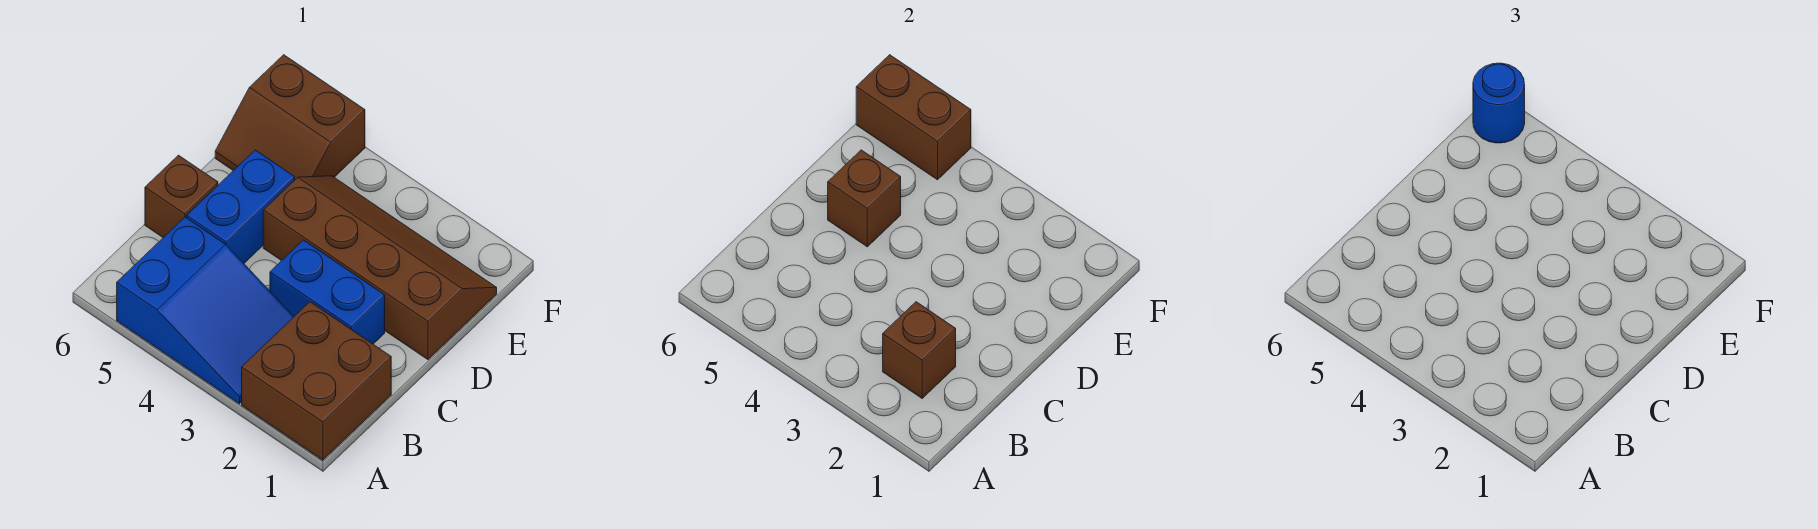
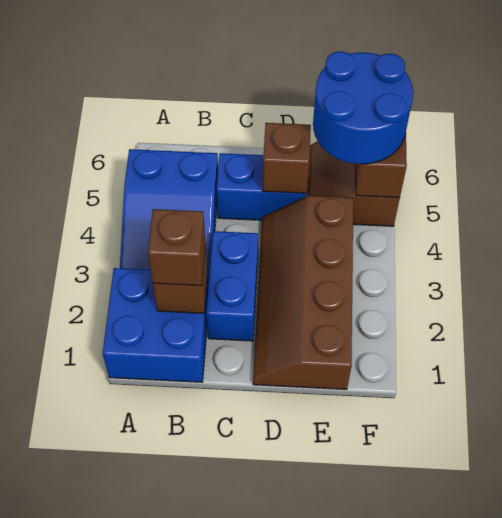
brown 2x2 brick [242,302,391,460] -> blue 2x2 brick [103,268,209,382]
brown 1x1 brick [145,155,218,237] -> brown 1x1 brick moved to [148,209,205,286]
brown 2x4 slope [263,176,497,359] -> brown 2x4 slope turned to [253,196,353,389]
blue 1x1 round brick [1473,63,1525,143] -> blue 2x2 round brick [313,52,413,164]

